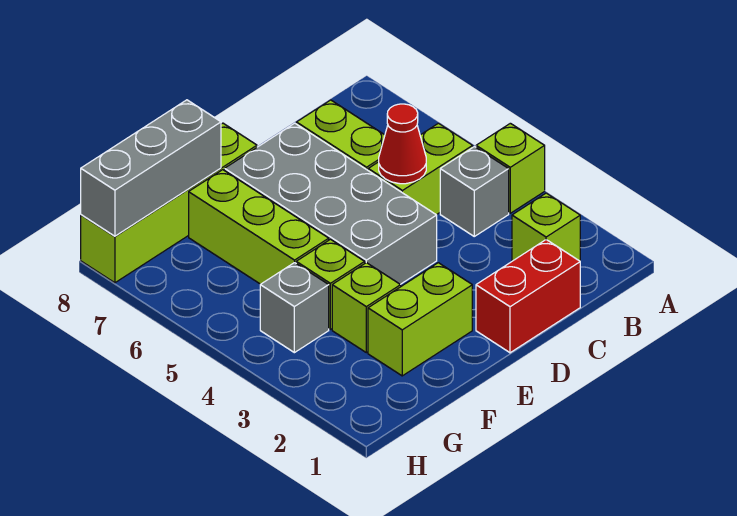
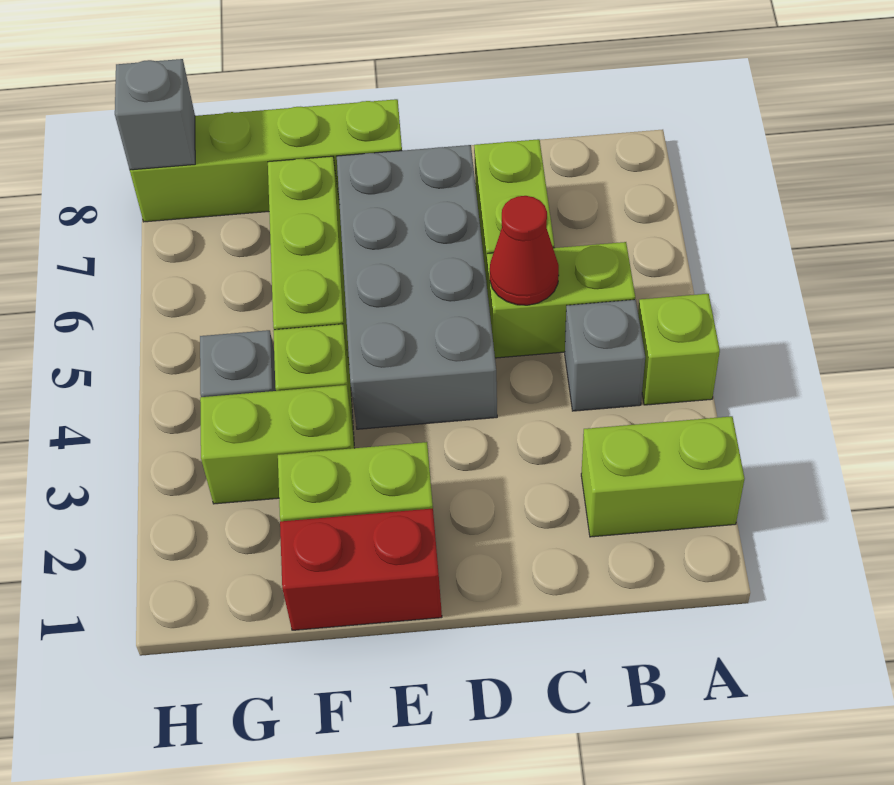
lime 1x1 brick [512,193,580,261] -> lime 1x2 brick [581,416,745,537]
red 1x2 brick [476,240,580,353] -> red 1x2 brick moved to [280,508,442,630]
lime 1x1 brick [332,263,401,353] -> lime 1x2 brick [200,385,354,504]
grey 1x3 brick [81,100,221,236] -> grey 1x1 brick [115,59,195,170]

